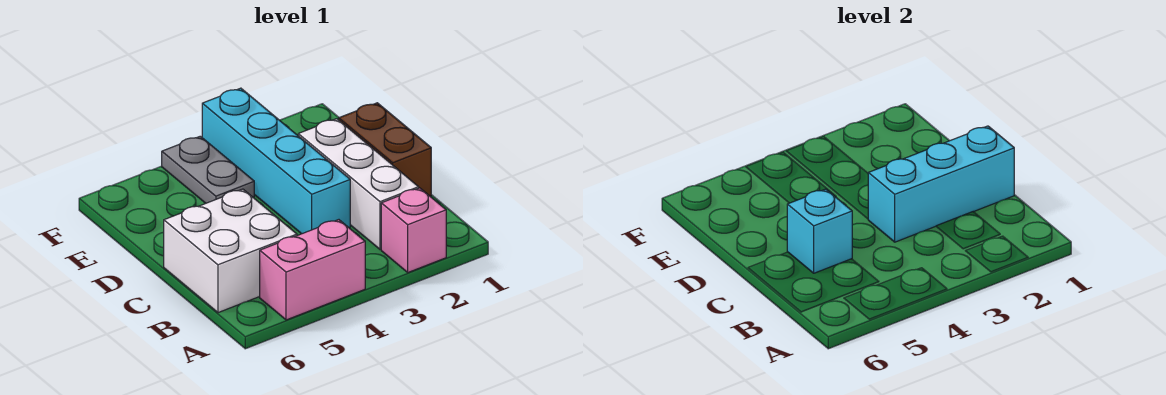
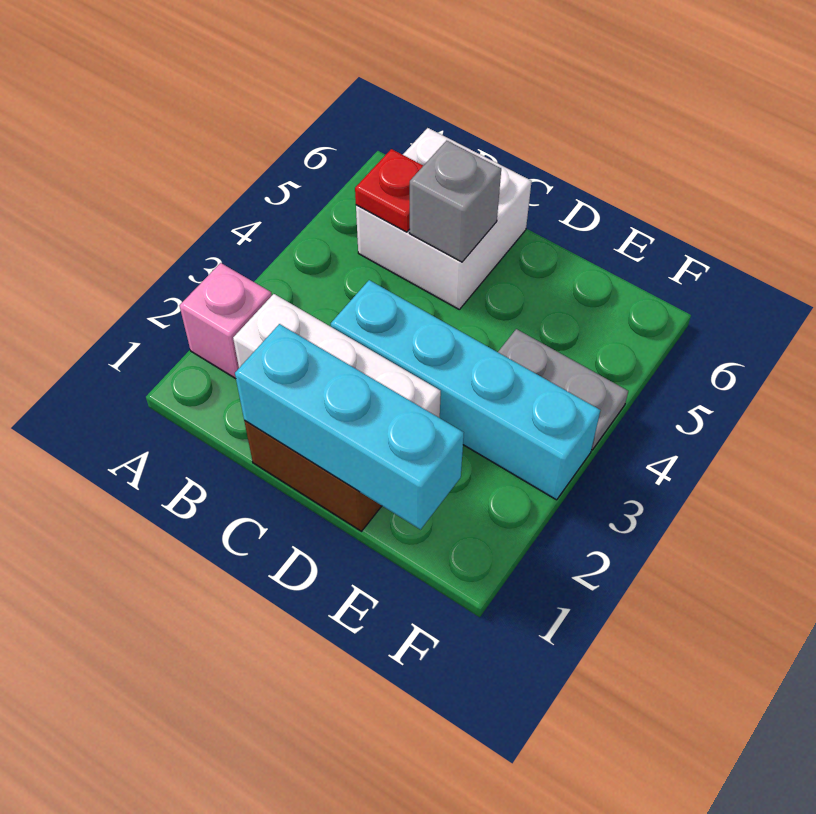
pink 1x2 brick [260,220,365,320] -> none
none -> red 1x1 plate [355,149,423,232]
cyan 1x3 brick [868,126,1014,242] -> cyan 1x3 brick turned to [235,324,464,530]
cyan 1x1 brick [787,189,852,273] -> grey 1x1 brick [409,141,501,262]

